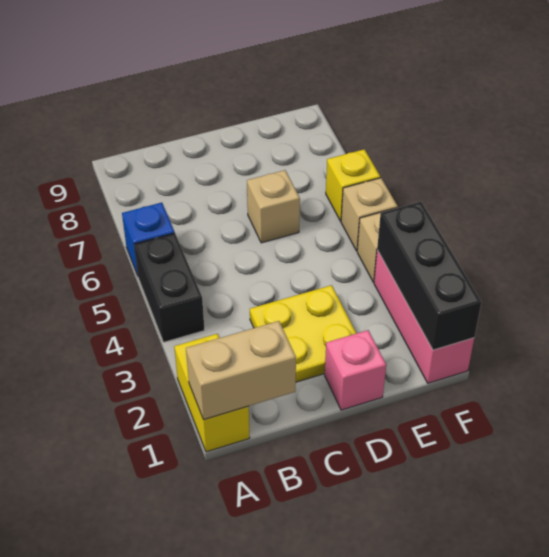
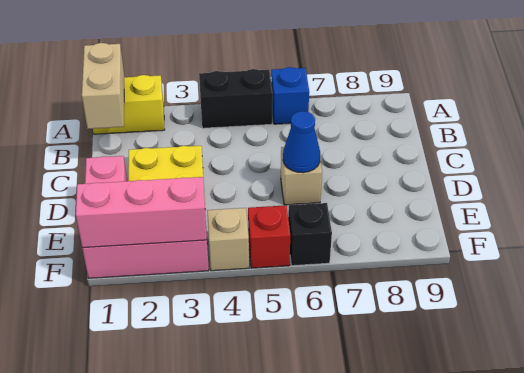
none -> blue 1x1 cone [283,111,320,173]
black 1x3 brick [377,202,481,350] -> pink 1x3 brick [76,177,207,248]
tan 1x1 brick [341,178,398,251] -> red 1x1 brick [248,205,290,268]
yellow 1x1 brick [326,149,380,221] -> black 1x1 brick [288,203,332,266]

